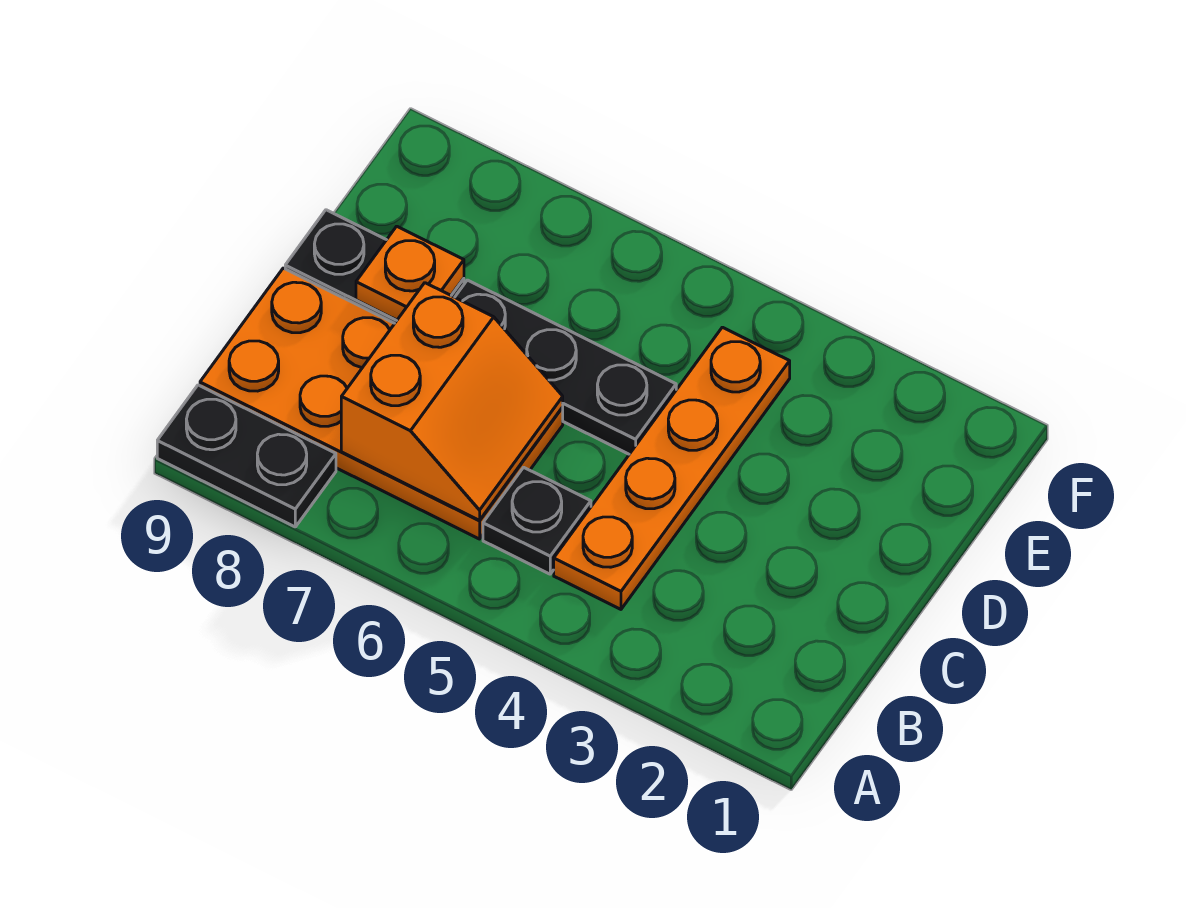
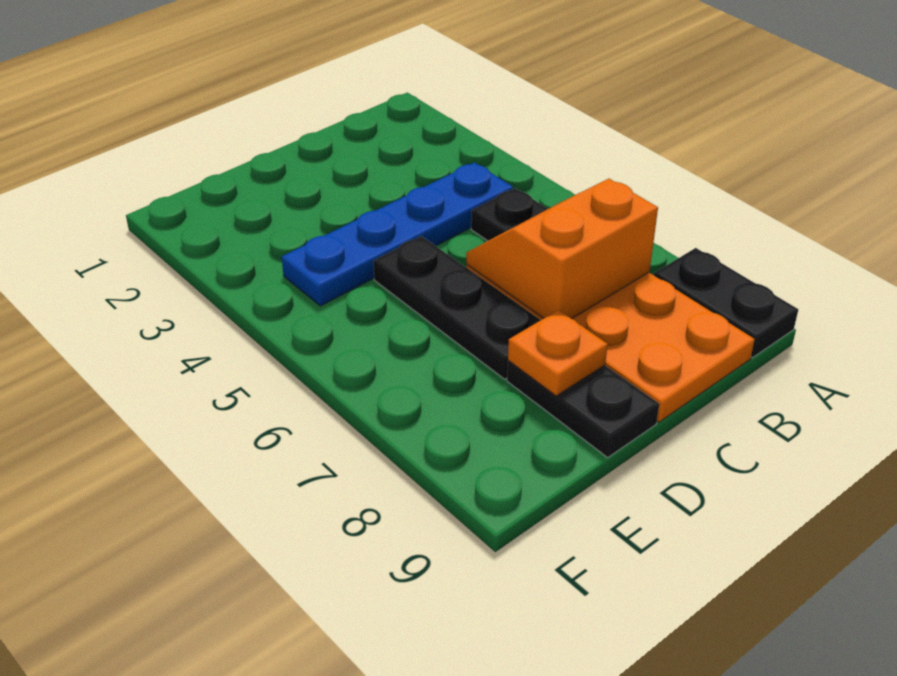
orange 1x4 plate [554,327,790,609] -> blue 1x4 plate [282,162,513,306]

